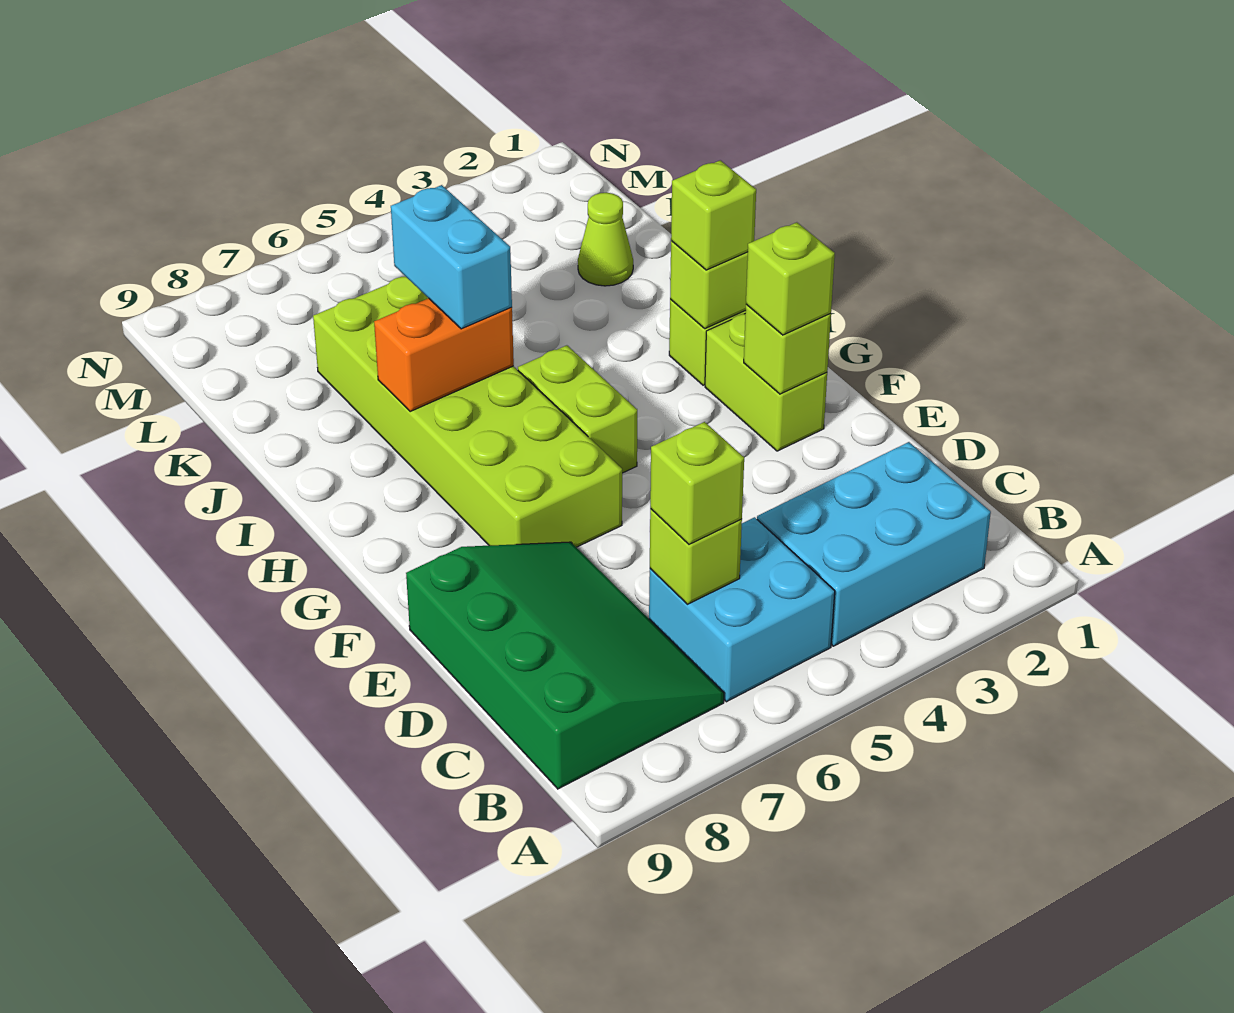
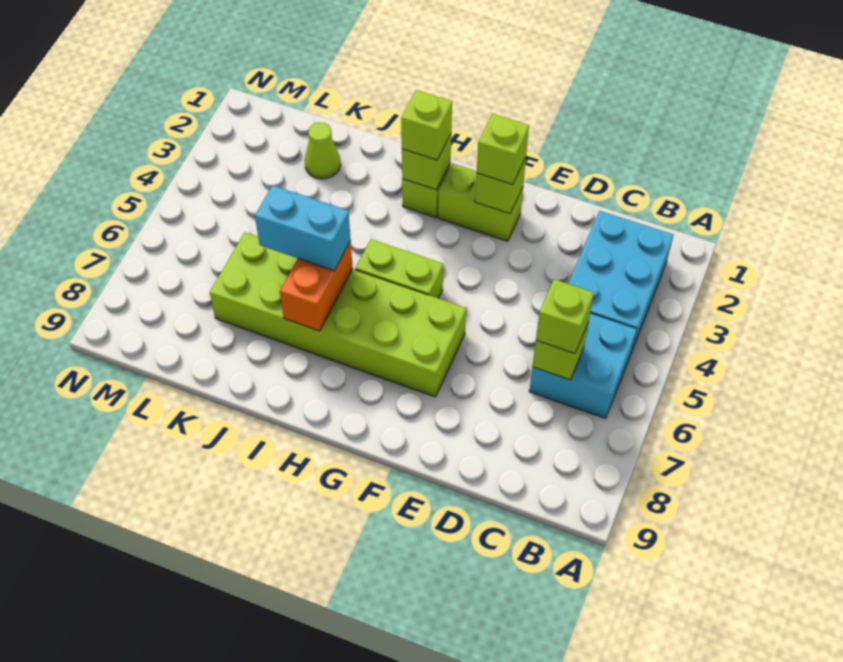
green 3x4 slope [406,542,724,789] -> none

